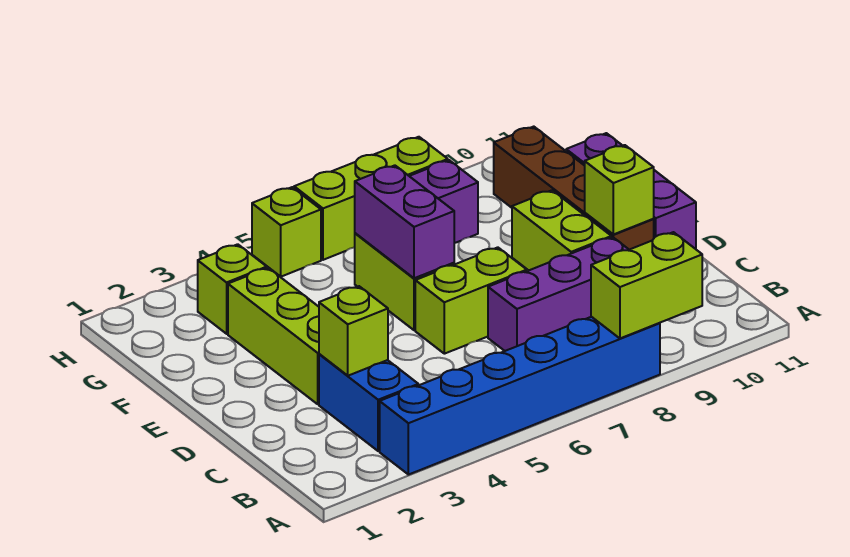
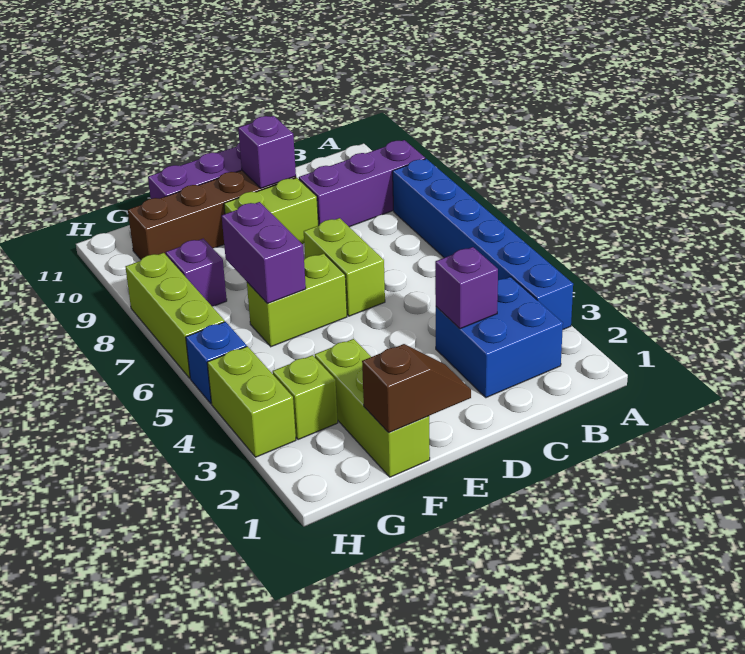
lime 1x2 brick [591,232,702,338] -> lime 1x2 brick moved to [207,346,296,457]
blue 1x2 brick [319,354,418,451] -> blue 2x2 brick [436,277,563,398]
lime 1x1 brick [319,286,388,376] -> purple 1x1 brick [435,247,498,329]
purple 1x3 brick [488,237,629,351] -> purple 1x3 brick turned to [299,140,425,227]
lime 1x3 brick [228,268,319,404] -> lime 1x3 brick turned to [315,339,430,477]
lime 1x1 brick [585,145,654,234] -> purple 1x1 brick [238,116,296,188]
none -> brown 1x2 slope [362,344,471,433]
purple 1x2 brick [355,165,454,278] -> purple 1x2 brick turned to [222,202,306,304]
lime 1x1 brick [252,187,321,277] -> blue 1x1 brick [186,322,247,404]

